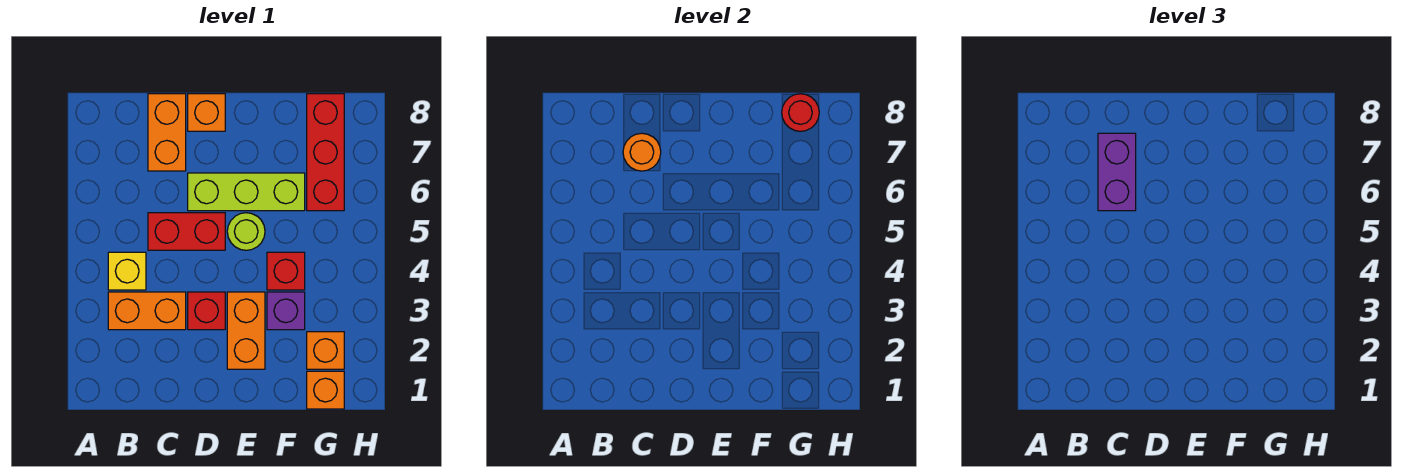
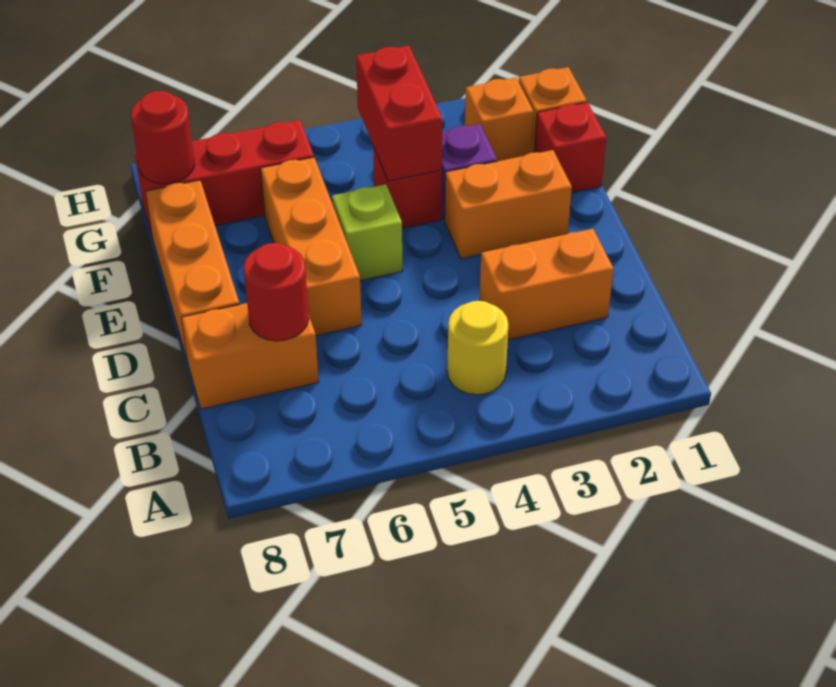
orange 1x2 brick [108,292,186,330] -> orange 1x2 brick turned to [479,229,613,340]
yellow 1x1 brick [108,252,146,290] -> yellow 1x1 round brick [447,301,508,395]
red 1x2 brick [148,213,225,250] -> red 1x2 brick moved to [356,46,442,181]
purple 1x2 brick [1098,133,1136,211] -> none
orange 1x1 round brick [623,133,661,171] -> red 1x1 round brick [244,243,309,341]
red 1x1 brick [188,292,225,330] -> red 1x1 brick moved to [534,102,606,193]
lime 1x3 brick [188,173,305,211] -> orange 1x3 brick [261,157,362,335]
orange 1x1 brick [188,94,225,131] -> orange 1x3 brick [145,180,239,362]
lime 1x1 round brick [227,213,265,250] -> lime 1x1 brick [332,184,402,281]

